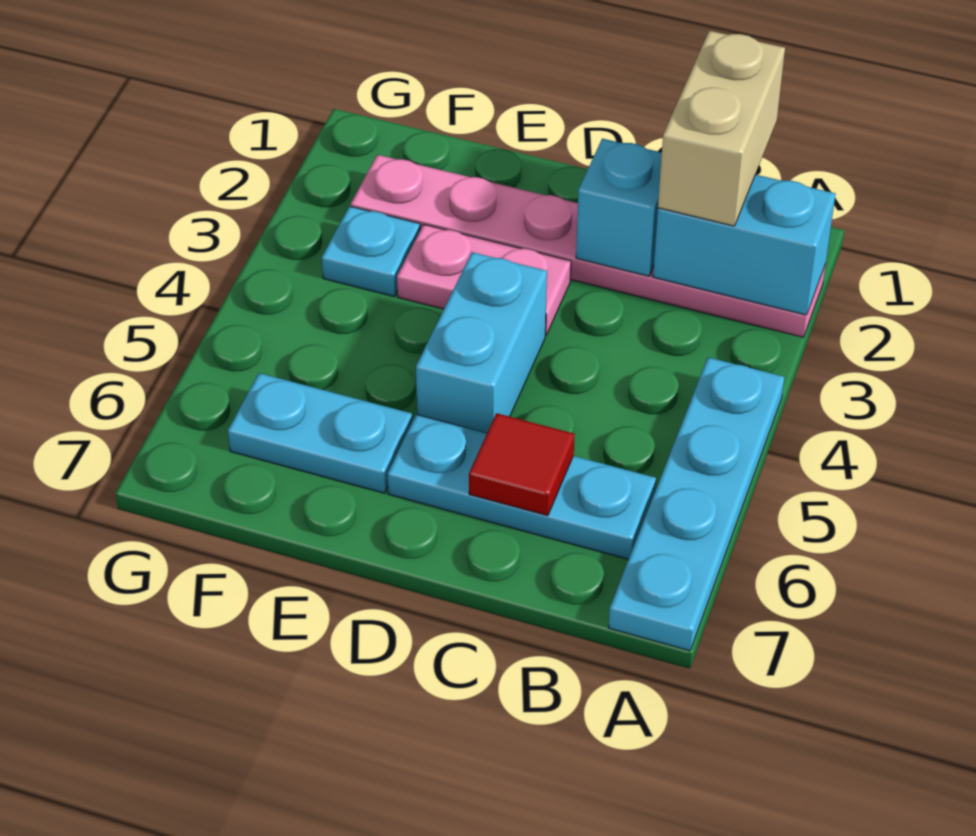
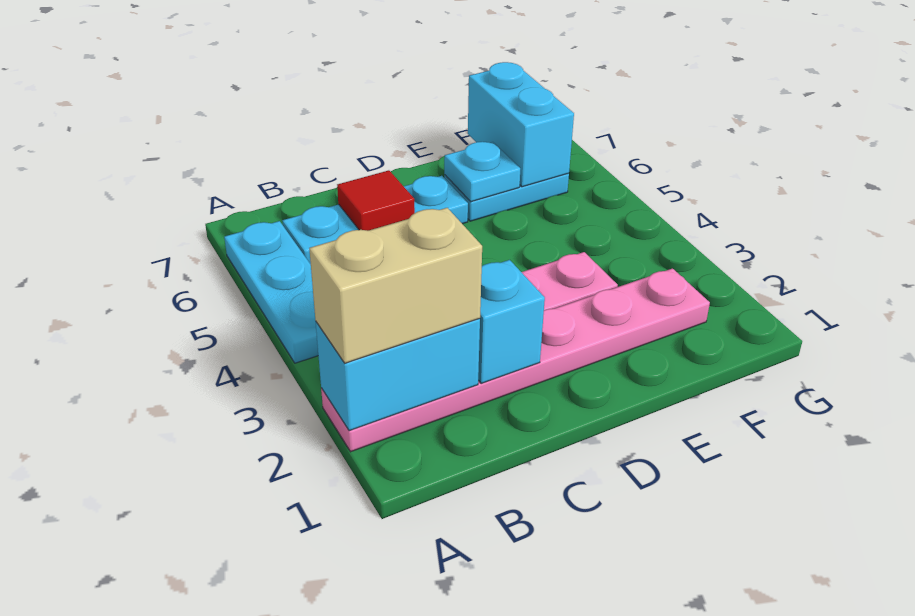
cyan 1x4 plate [609,357,784,651] -> cyan 1x3 plate [224,221,318,363]
tan 1x2 brick [658,31,785,226] -> tan 1x2 brick turned to [309,208,482,363]
cyan 1x2 brick [416,252,547,433] -> cyan 1x2 brick moved to [468,62,574,187]
cyan 1x1 plate [322,206,420,296] -> cyan 1x1 plate moved to [444,142,520,202]

